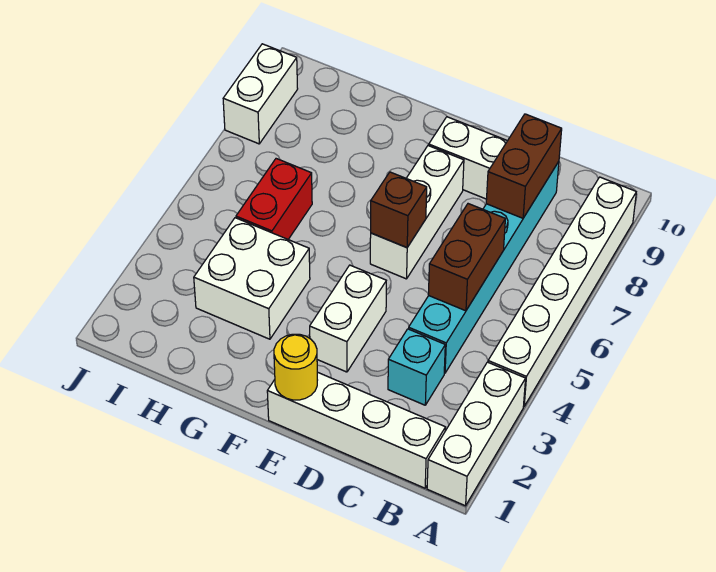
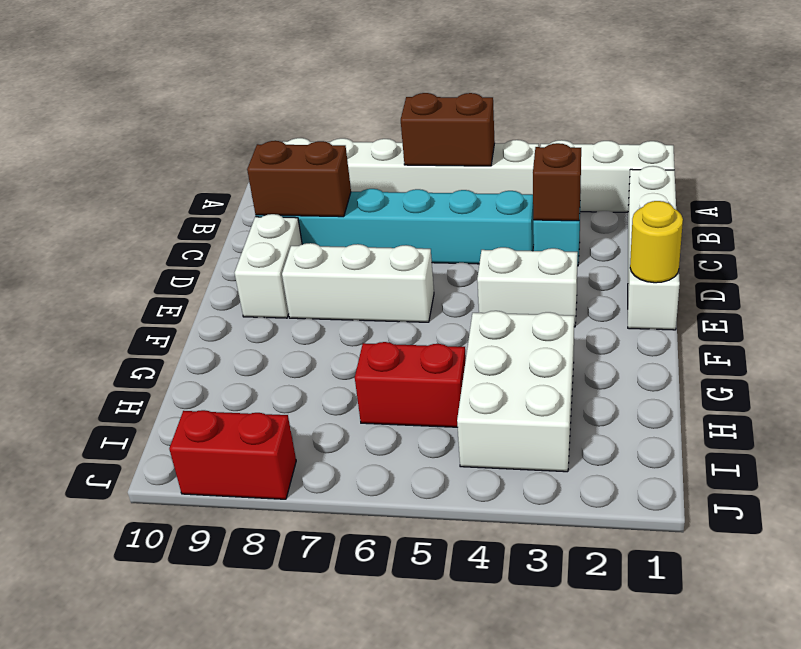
brown 1x2 brick [428,204,505,311] -> brown 1x2 brick moved to [401,93,495,166]
brown 1x1 brick [371,172,427,248] -> brown 1x1 brick moved to [533,143,581,221]
white 2x2 brick [194,218,310,339] -> white 2x3 brick [457,311,574,472]
white 1x2 brick [223,44,298,144] -> red 1x2 brick [169,410,296,499]

